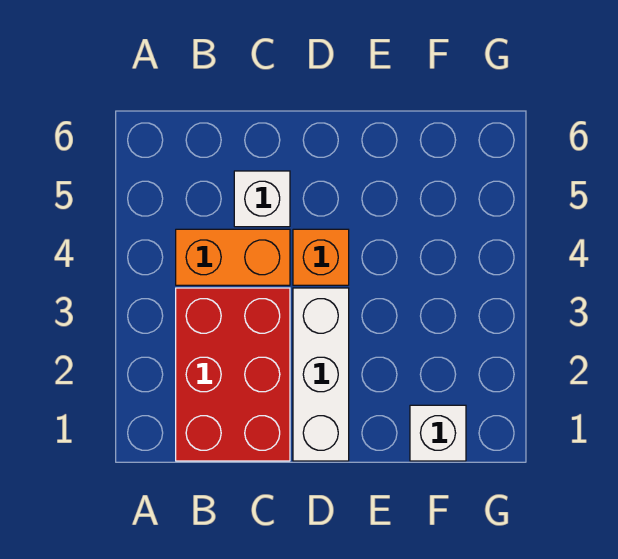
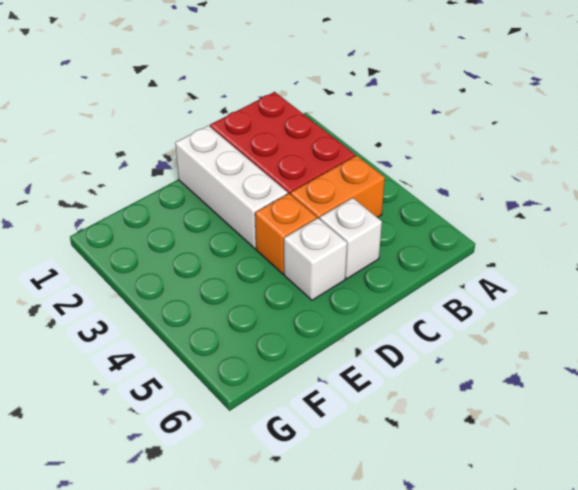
white 1x1 brick [410,405,466,461] -> white 1x1 brick moved to [284,218,347,300]

